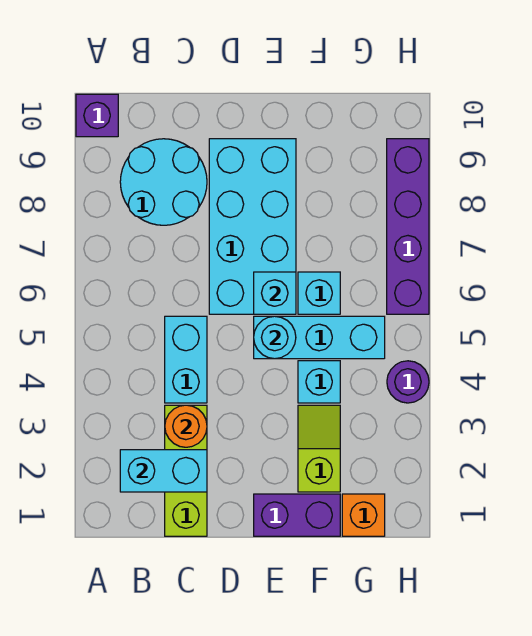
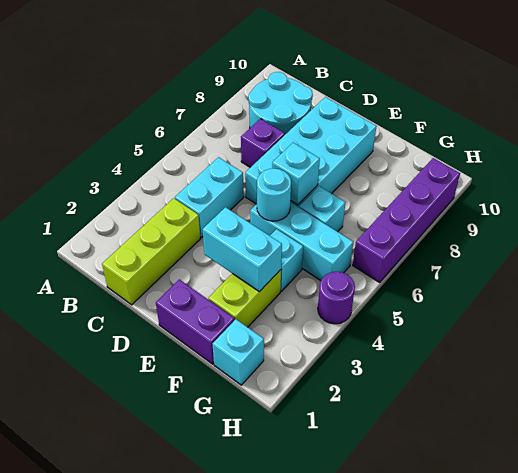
purple 1x1 brick [76,94,118,137] -> purple 1x1 brick moved to [241,119,285,167]
cyan 1x2 brick [120,450,207,492] -> cyan 1x2 brick moved to [203,207,282,292]
orange 1x1 round brick [165,405,207,447] -> none
lime 1x2 slope [298,405,340,492] -> lime 1x2 brick [208,270,281,327]
orange 1x1 brick [342,494,385,536] -> cyan 1x1 brick [213,319,264,385]

